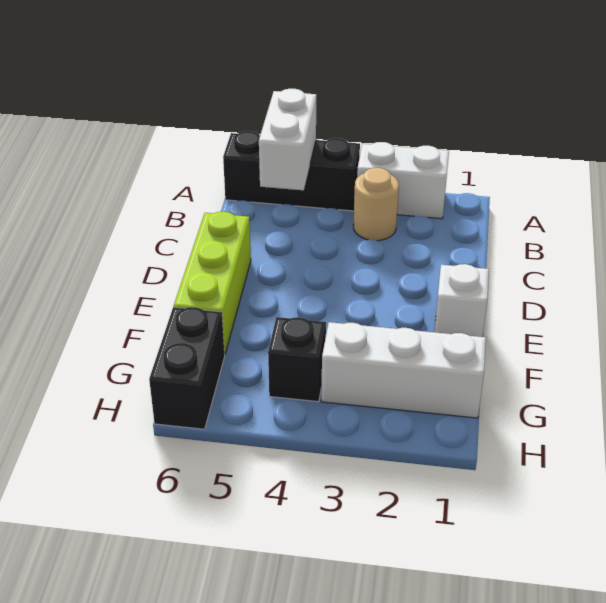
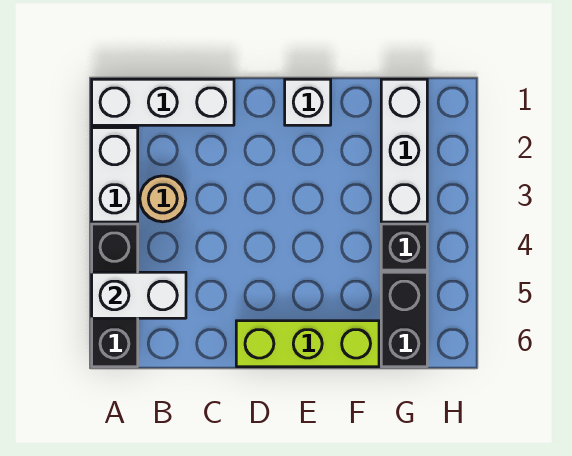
none -> white 1x3 brick [92,79,234,125]
black 1x2 brick [149,307,225,429] -> black 1x2 brick turned to [381,272,427,367]

